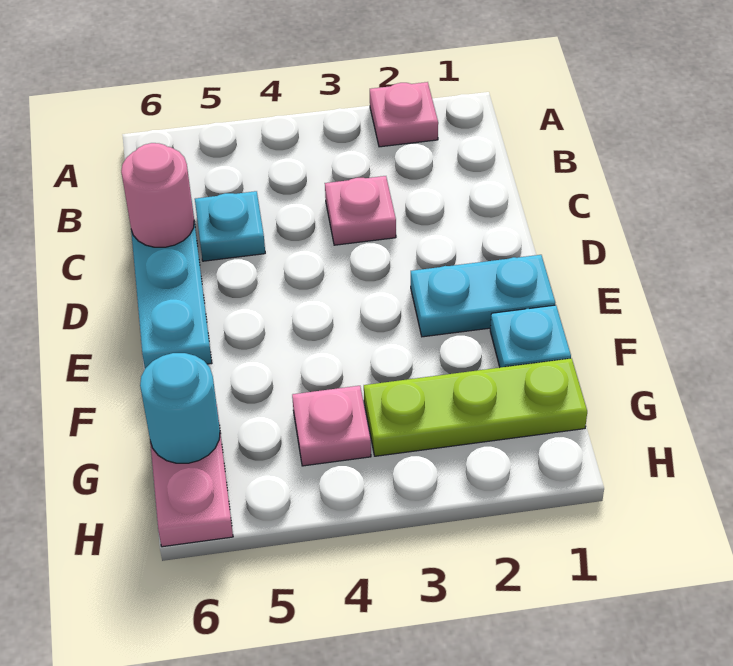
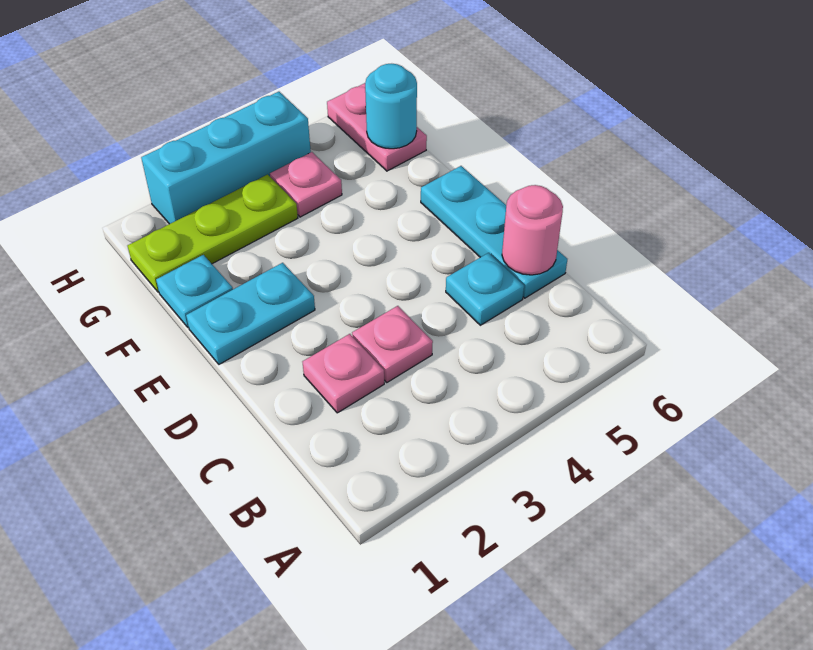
pink 1x1 plate [370,82,438,147] -> pink 1x1 plate moved to [302,334,384,413]
none -> cyan 1x3 brick [141,92,311,224]

